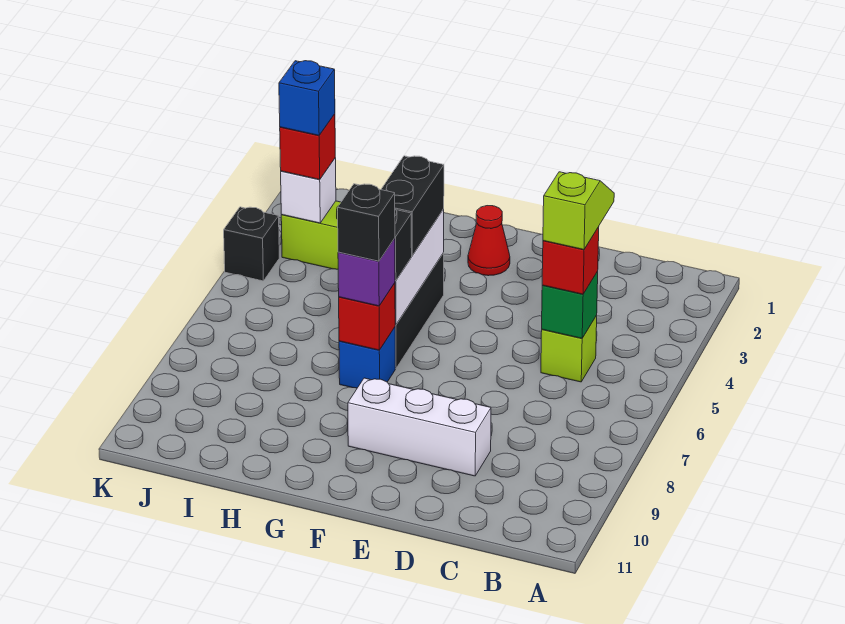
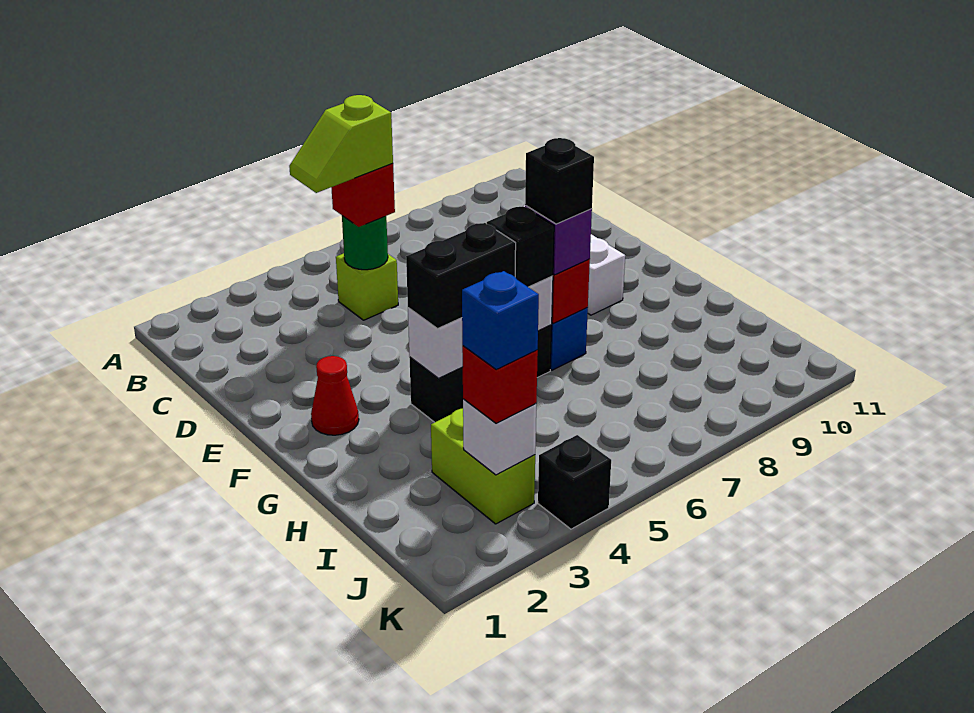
green 1x1 brick [542,272,598,338] -> green 1x1 round brick [342,216,388,270]

